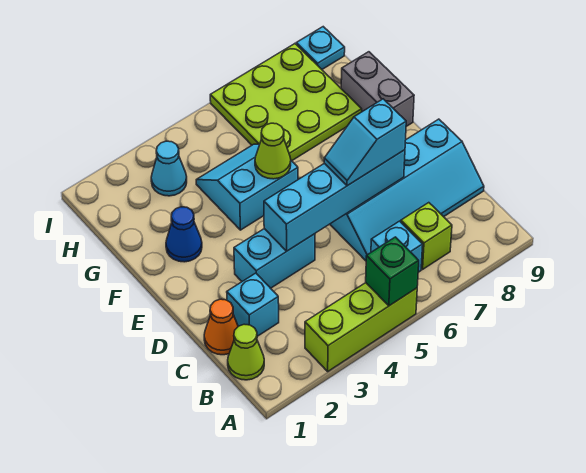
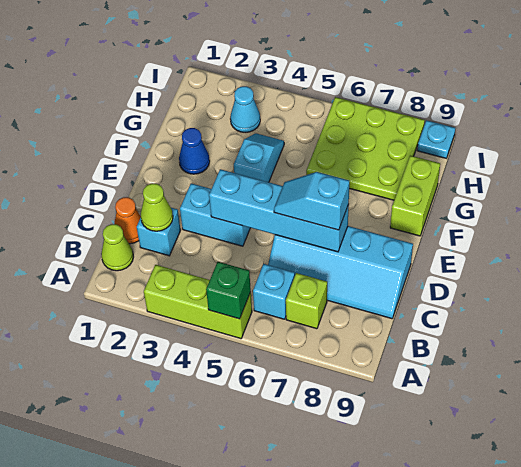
cyan 2x2 slope [196,144,298,230] -> cyan 1x2 slope [234,133,284,182]
lime 1x1 cone [255,123,291,179] -> lime 1x1 cone moved to [141,183,173,231]
grey 1x2 brick [341,52,414,126] -> lime 1x2 brick [390,156,440,236]

